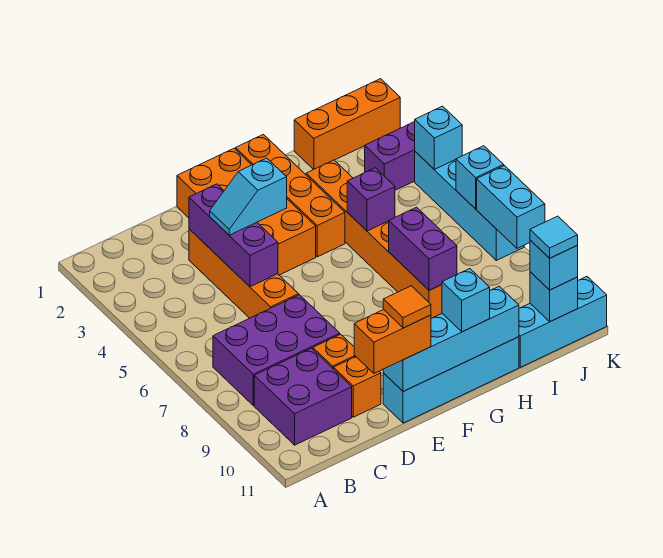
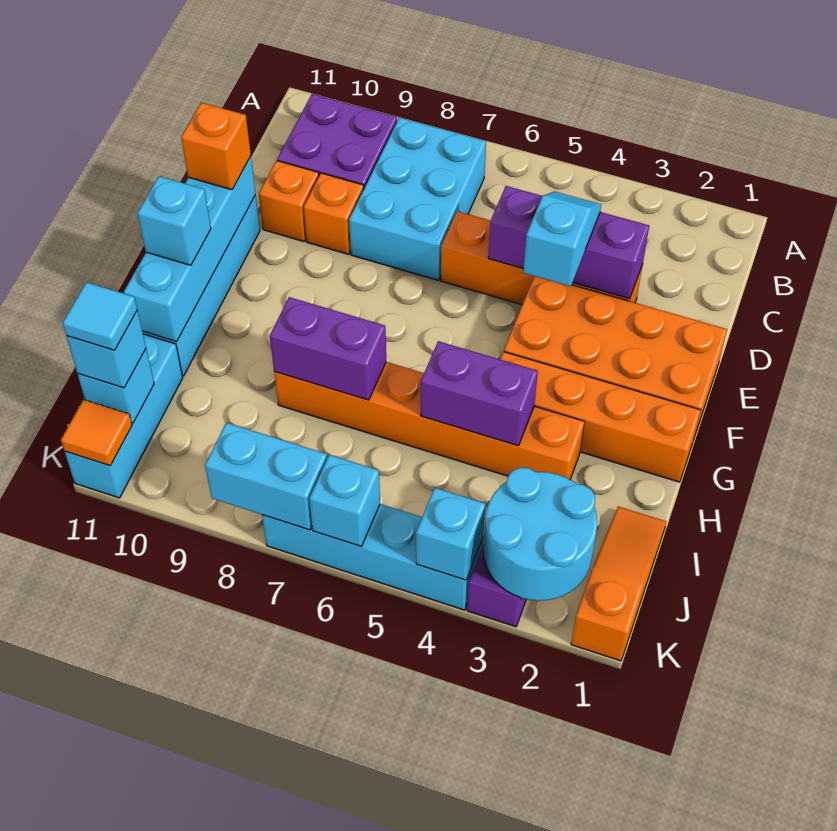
purple 2x3 brick [213,295,340,406] -> cyan 2x3 brick [349,118,486,280]
orange 1x2 brick [354,310,431,373] -> orange 1x1 brick [181,102,251,190]
orange 1x1 tile [383,286,431,328] -> orange 1x1 tile moved to [61,400,132,466]
purple 1x1 brick [347,168,395,231] -> purple 1x2 brick [421,341,538,446]
orange 1x3 brick [294,79,400,170] -> orange 1x3 slope [571,507,666,661]
none -> cyan 2x2 round brick [484,468,598,601]

